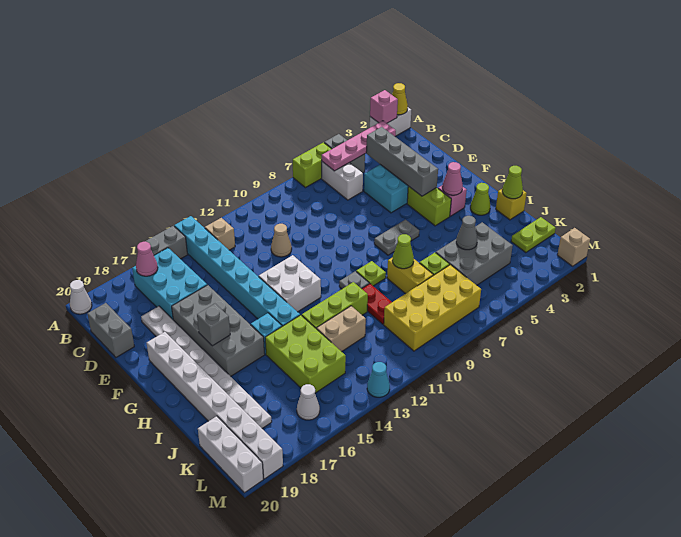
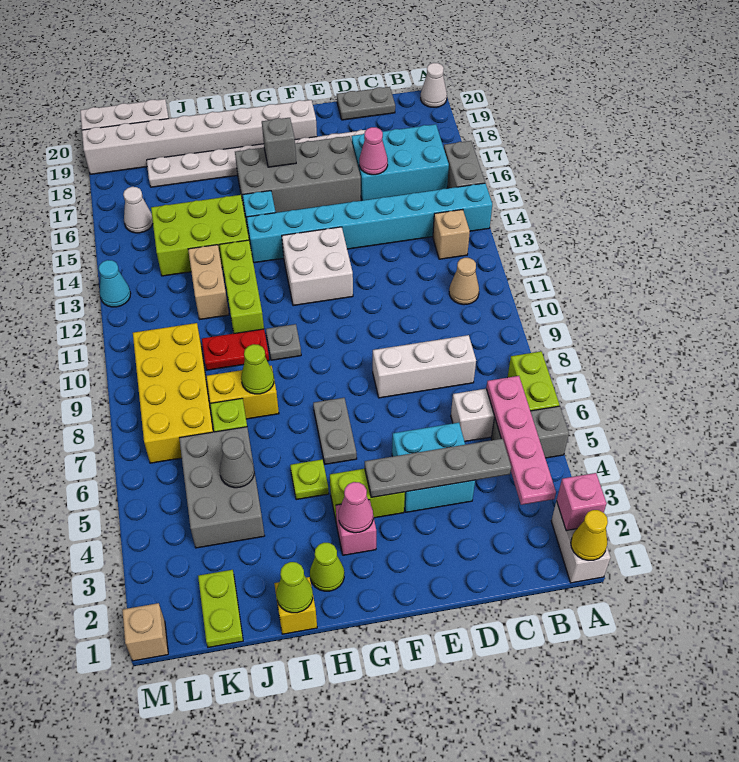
pink 1x1 cone [136,242,158,276] -> pink 1x1 cone moved to [359,127,388,175]
grey 1x4 brick [366,127,438,196] -> grey 1x4 plate [365,439,511,498]
none -> white 1x3 brick [373,335,476,398]
grey 1x2 brick [87,303,134,357] -> grey 1x2 plate [337,87,395,120]
tan 1x1 cone [271,224,292,257] -> tan 1x1 cone moved to [449,258,479,305]
lime 1x1 plate [356,261,386,286] -> lime 1x1 plate moved to [290,459,329,500]

